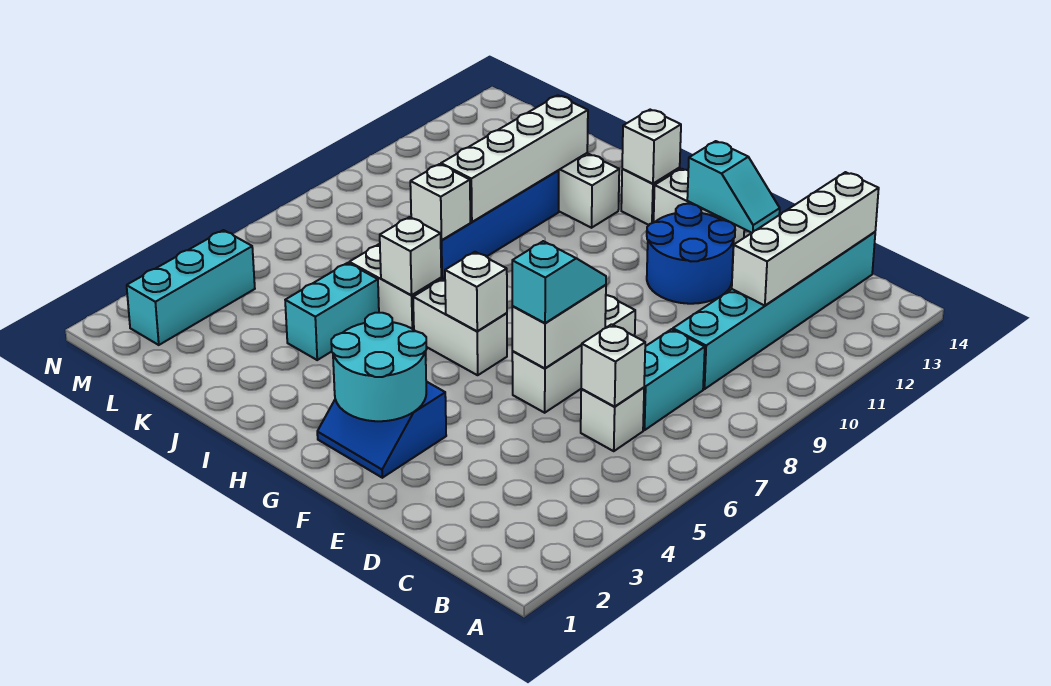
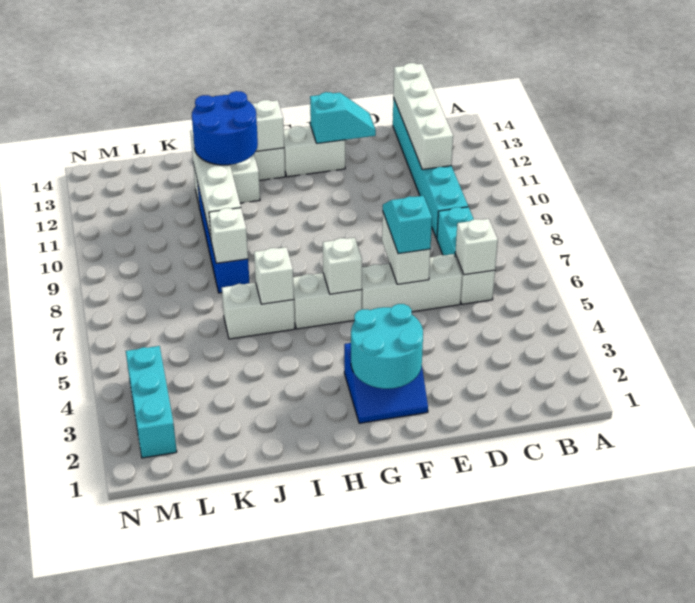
white 1x3 brick [512,295,635,413] -> white 1x3 brick turned to [362,254,462,312]
blue 2x2 round brick [647,204,735,304] -> blue 2x2 round brick moved to [192,91,258,165]
cyan 1x2 brick [285,263,379,360] -> none

